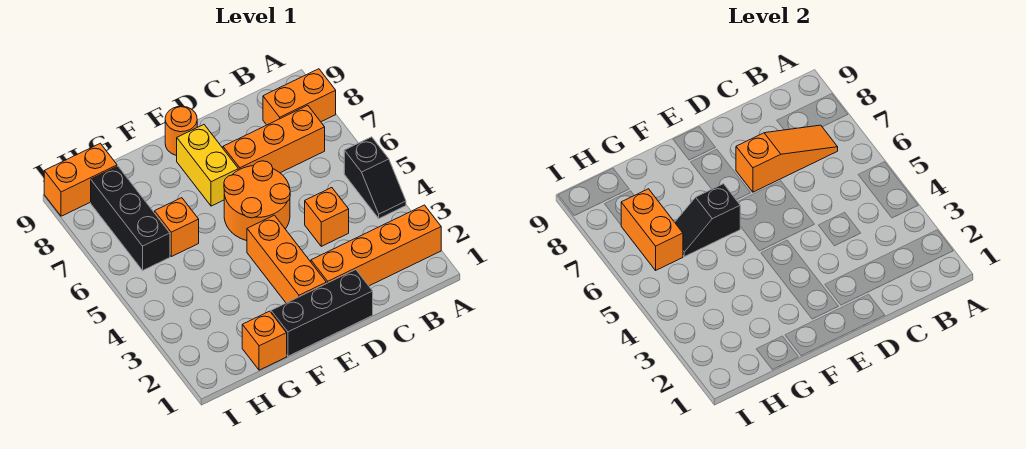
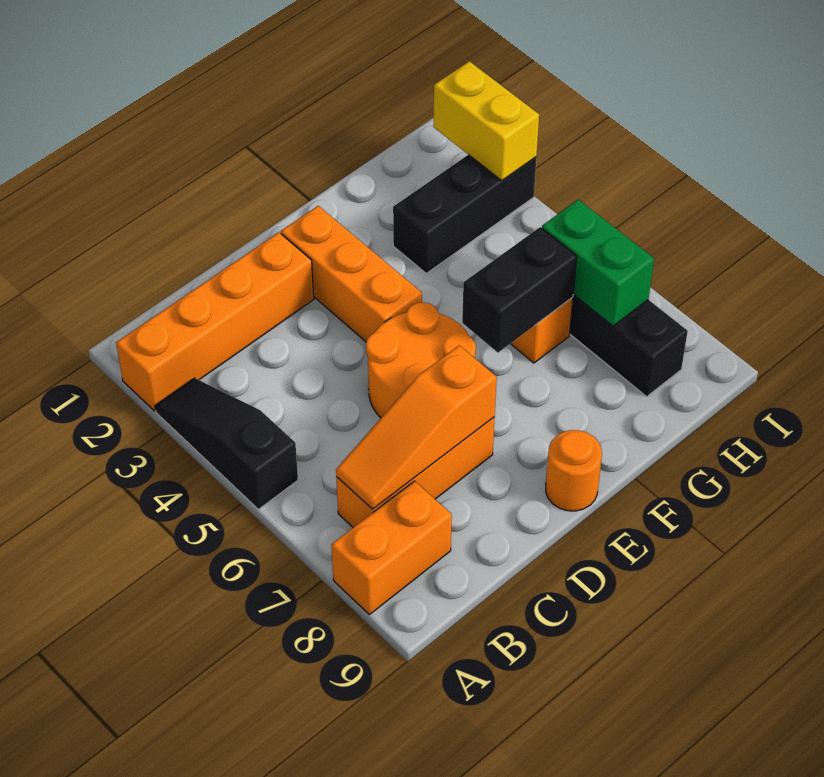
black 1x2 slope [344,137,406,218] -> black 1x3 slope [155,378,298,509]
orange 1x1 brick [305,188,349,246] -> none
black 1x3 brick [271,270,373,356] -> black 1x3 brick moved to [393,155,536,273]
yellow 1x2 brick [177,125,238,206] -> yellow 1x2 brick moved to [433,61,539,180]
black 1x2 slope [675,184,740,257] -> black 1x2 brick [462,227,577,353]
orange 1x1 brick [242,311,287,370] -> none
orange 1x2 brick [621,189,683,270] -> green 1x2 brick [542,200,654,326]
orange 1x2 brick [44,143,117,216] -> none

